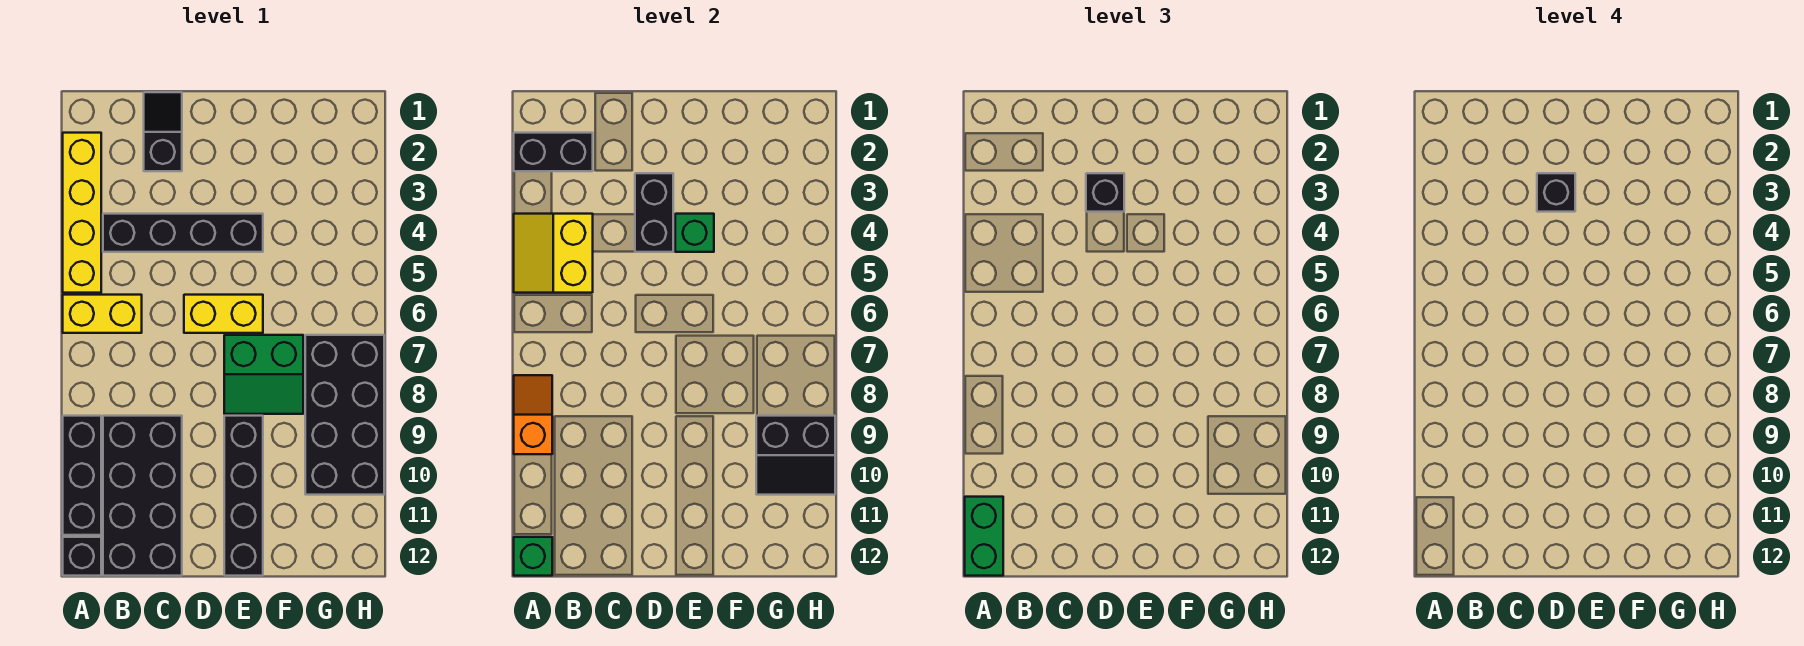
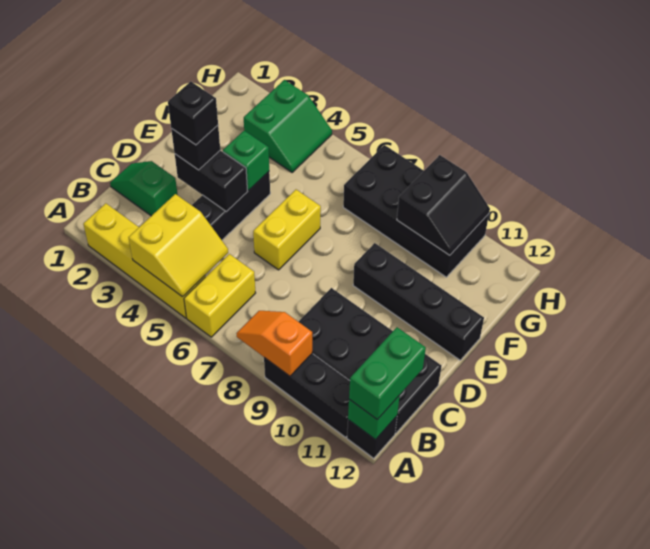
black 1x2 brick [514,133,593,171] -> none
yellow 2x2 slope [514,214,593,293] -> yellow 2x2 slope turned to [129,194,228,297]
green 1x2 brick [965,497,1003,576] -> green 1x2 brick turned to [349,327,426,420]
black 1x2 slope [144,92,182,171] -> green 1x2 slope [110,161,178,216]
green 2x2 slope [224,335,303,414] -> green 2x2 slope moved to [244,80,332,172]

